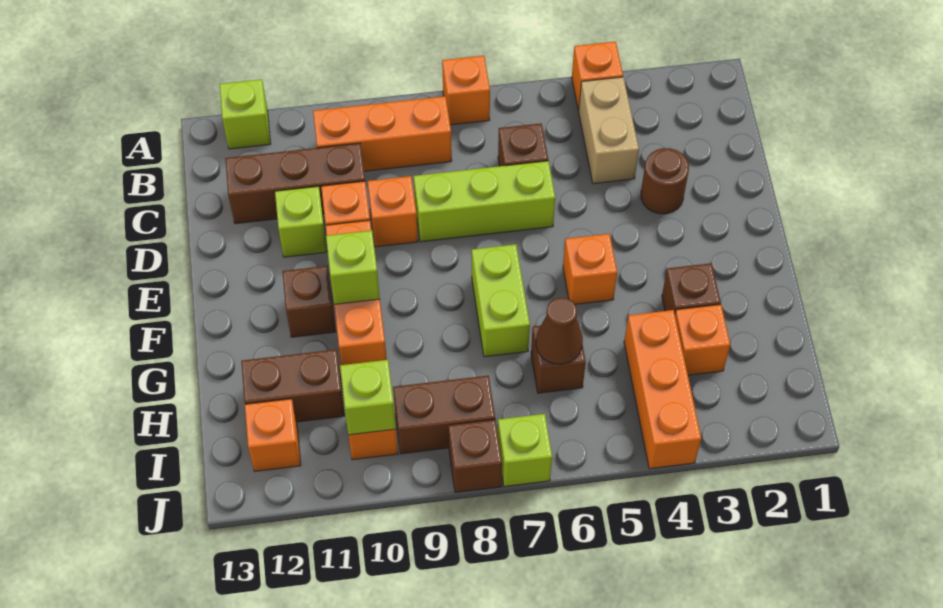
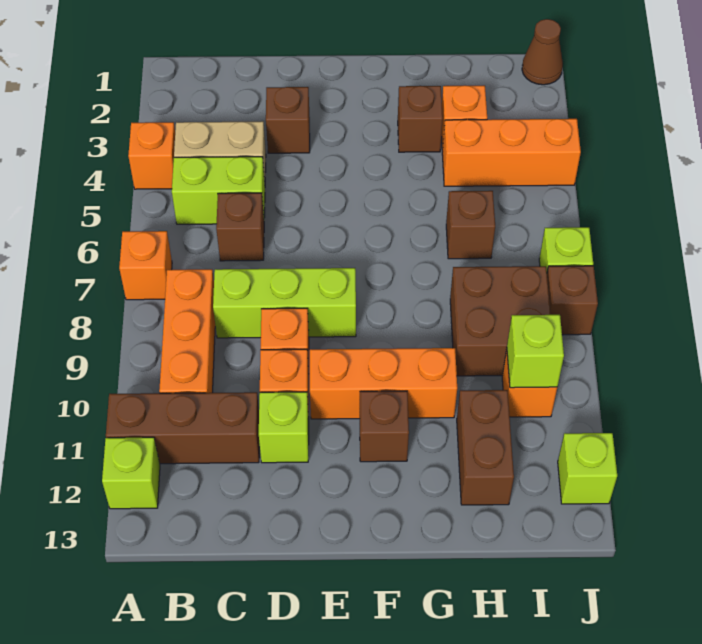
brown 1x3 brick [225,143,365,224] -> brown 1x3 brick turned to [106,392,259,464]
brown 1x1 round brick [641,148,689,214] -> brown 1x1 brick [266,87,310,153]
lime 1x3 brick [414,161,555,242] -> lime 1x3 brick turned to [213,268,356,338]
orange 1x1 brick [563,234,617,304] -> none
lime 1x2 brick [472,244,530,357] -> lime 1x2 brick moved to [172,157,265,224]
lime 1x1 brick [326,230,380,304] -> lime 1x1 brick moved to [558,433,617,504]
brown 1x1 cone [536,297,583,364] -> brown 1x1 cone moved to [522,19,563,85]
brown 1x2 brick [393,375,495,454] -> brown 2x2 brick [450,266,551,376]
orange 1x1 brick [245,399,301,471] -> none

